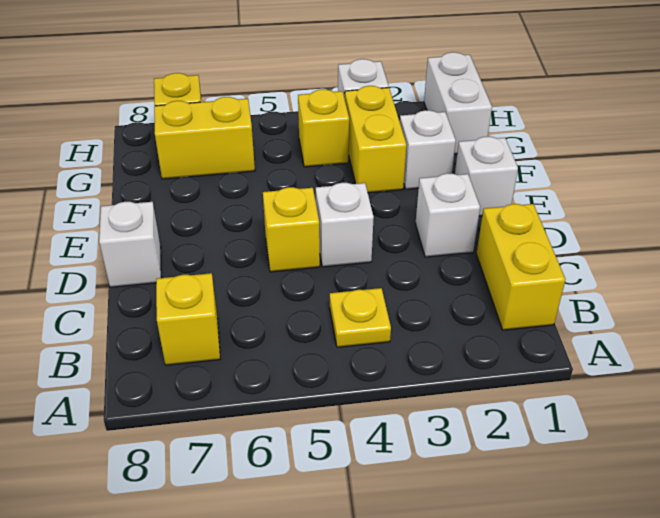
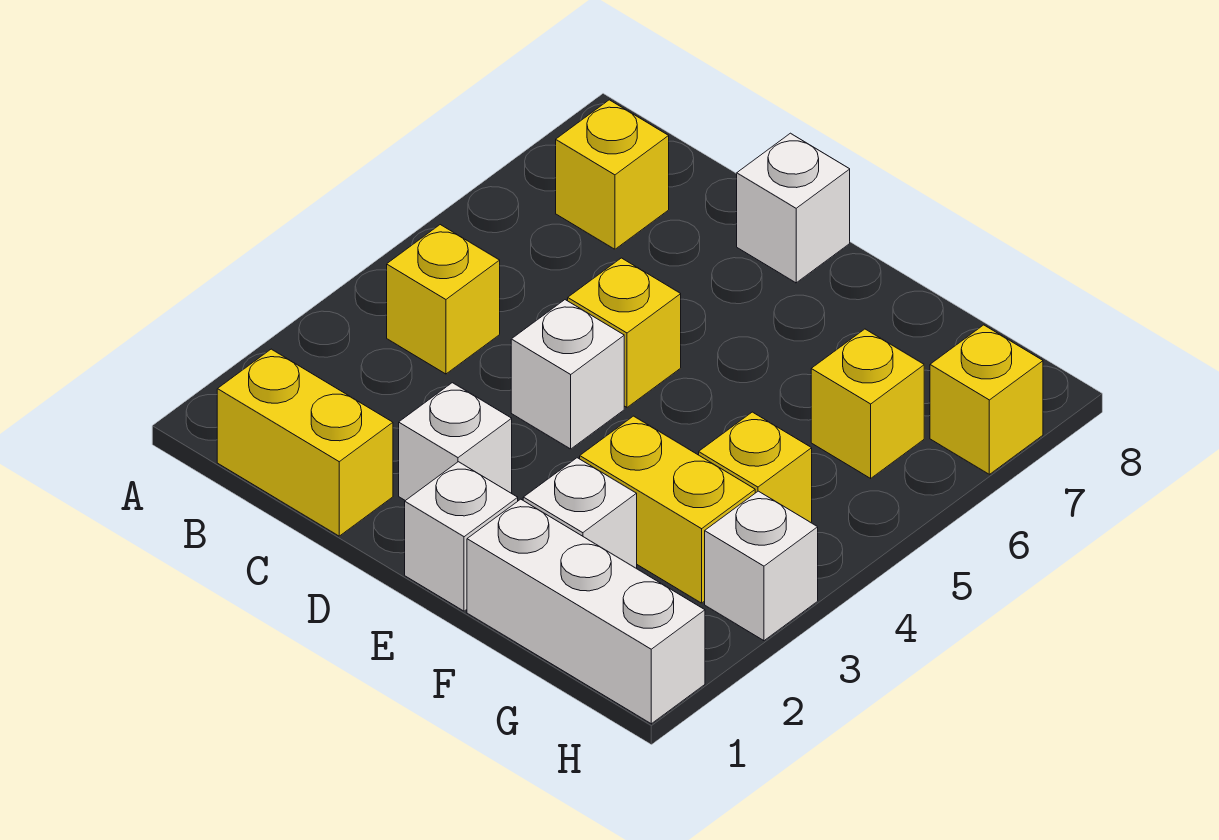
yellow 1x1 plate [330,288,391,347] -> yellow 1x1 brick [387,225,500,374]
white 1x2 brick [424,52,492,154] -> white 1x3 brick [467,499,705,724]
yellow 1x2 brick [154,97,255,179] -> yellow 1x1 brick [811,329,924,478]

